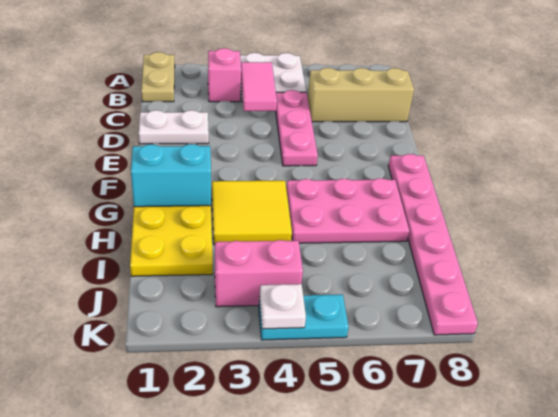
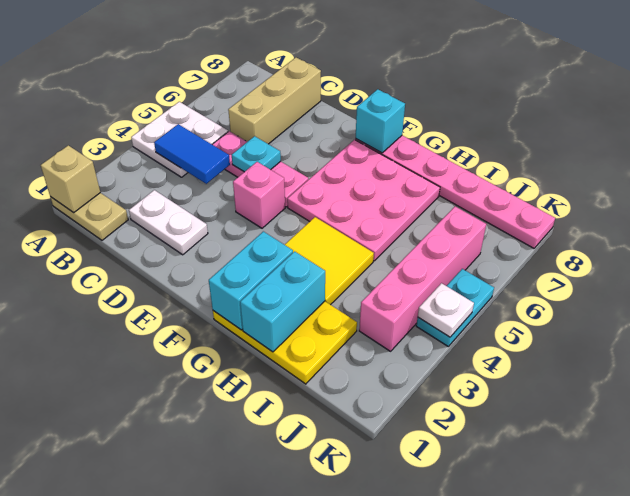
none -> tan 1x1 brick [41,145,100,213]
pink 1x1 brick [208,48,241,102] -> pink 1x1 brick moved to [233,162,285,228]
pink 1x2 tile [241,62,277,111] -> blue 1x2 tile [154,124,230,184]
white 1x2 plate [139,110,209,144] -> white 1x2 plate turned to [129,190,208,255]
none -> cyan 1x1 plate [232,136,281,172]
none -> cyan 1x1 brick [356,89,405,153]
pink 2x3 plate [286,178,409,243] -> pink 3x3 plate [287,140,440,261]
none -> cyan 1x2 brick [240,251,325,352]
pink 1x2 brick [215,240,303,307] -> pink 1x4 brick [359,207,486,351]

